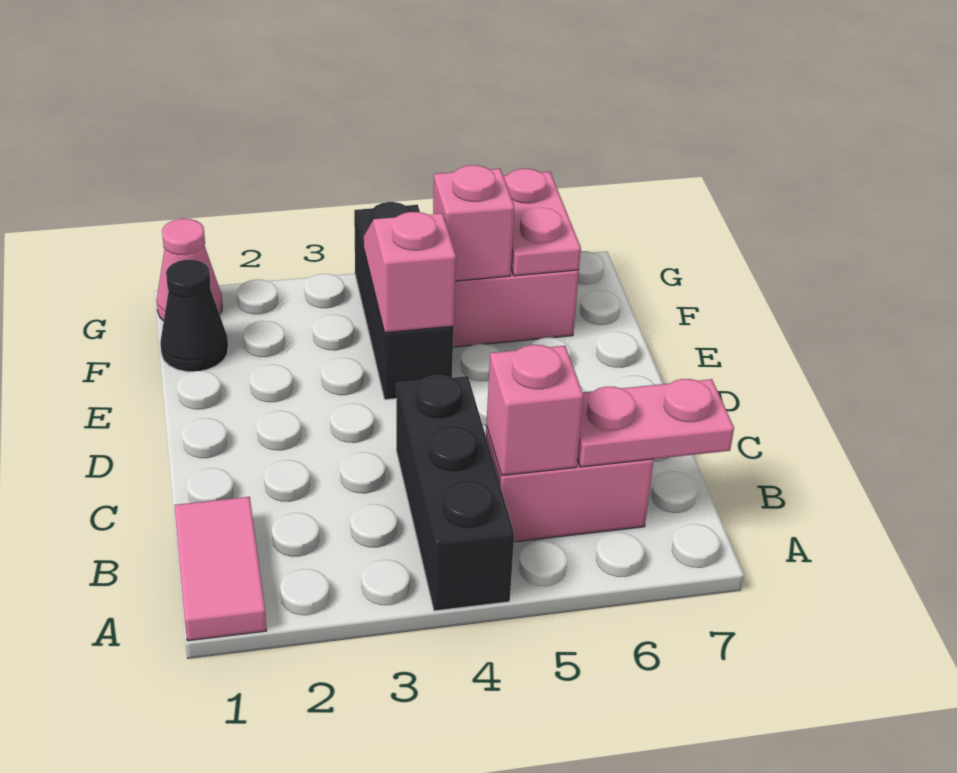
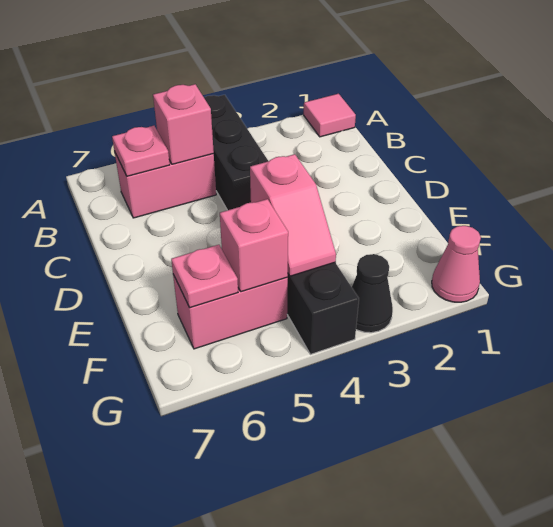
pink 1x2 tile [174,497,267,641] -> pink 1x1 tile [304,94,356,137]
pink 1x2 plate [577,379,734,467] -> pink 1x1 plate [112,126,170,176]
black 1x1 cone [160,260,228,372] -> black 1x1 cone moved to [352,254,393,333]
pink 1x2 plate [503,169,581,276] -> pink 1x1 plate [171,245,238,308]

